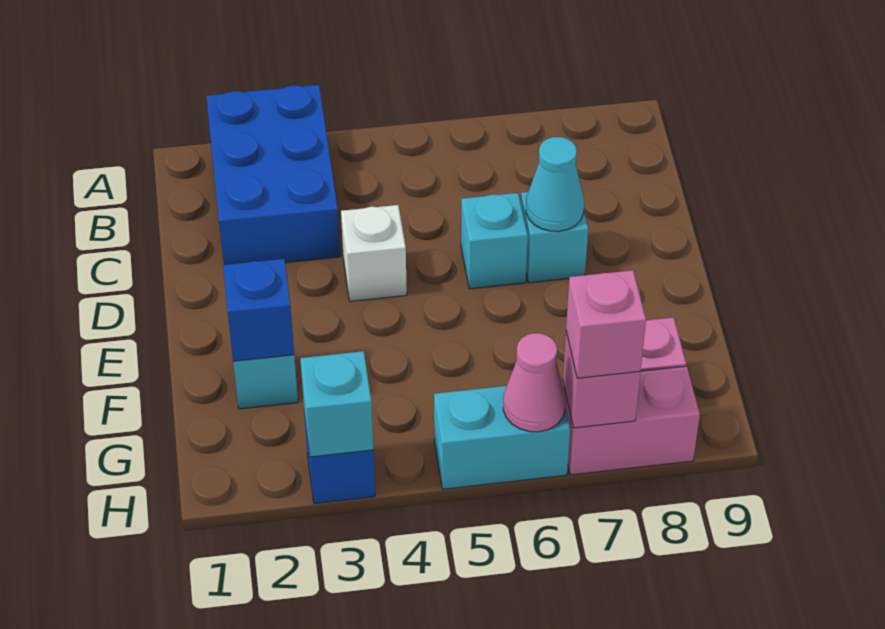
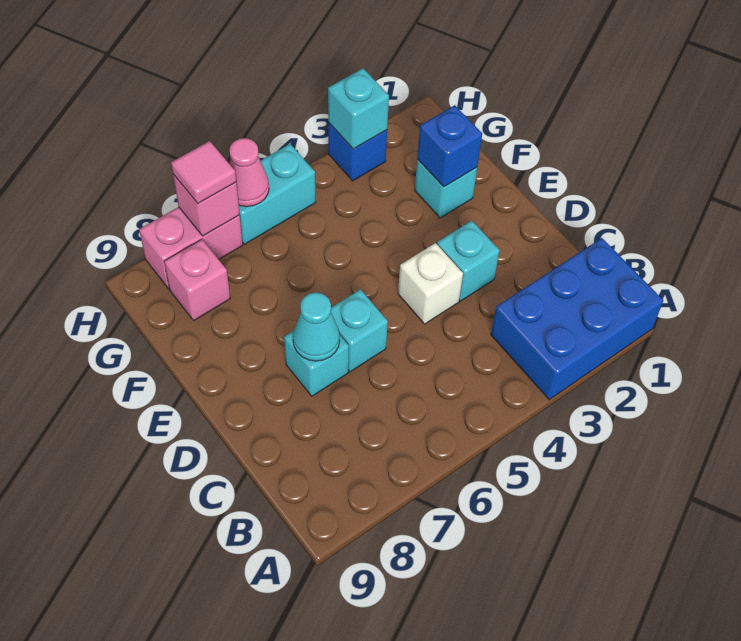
blue 2x3 brick [206,85,340,265] -> blue 2x3 brick turned to [491,238,663,400]
none -> cyan 1x1 brick [437,221,500,301]
pink 1x1 brick [566,270,646,378] -> pink 1x1 tile [171,141,236,203]

